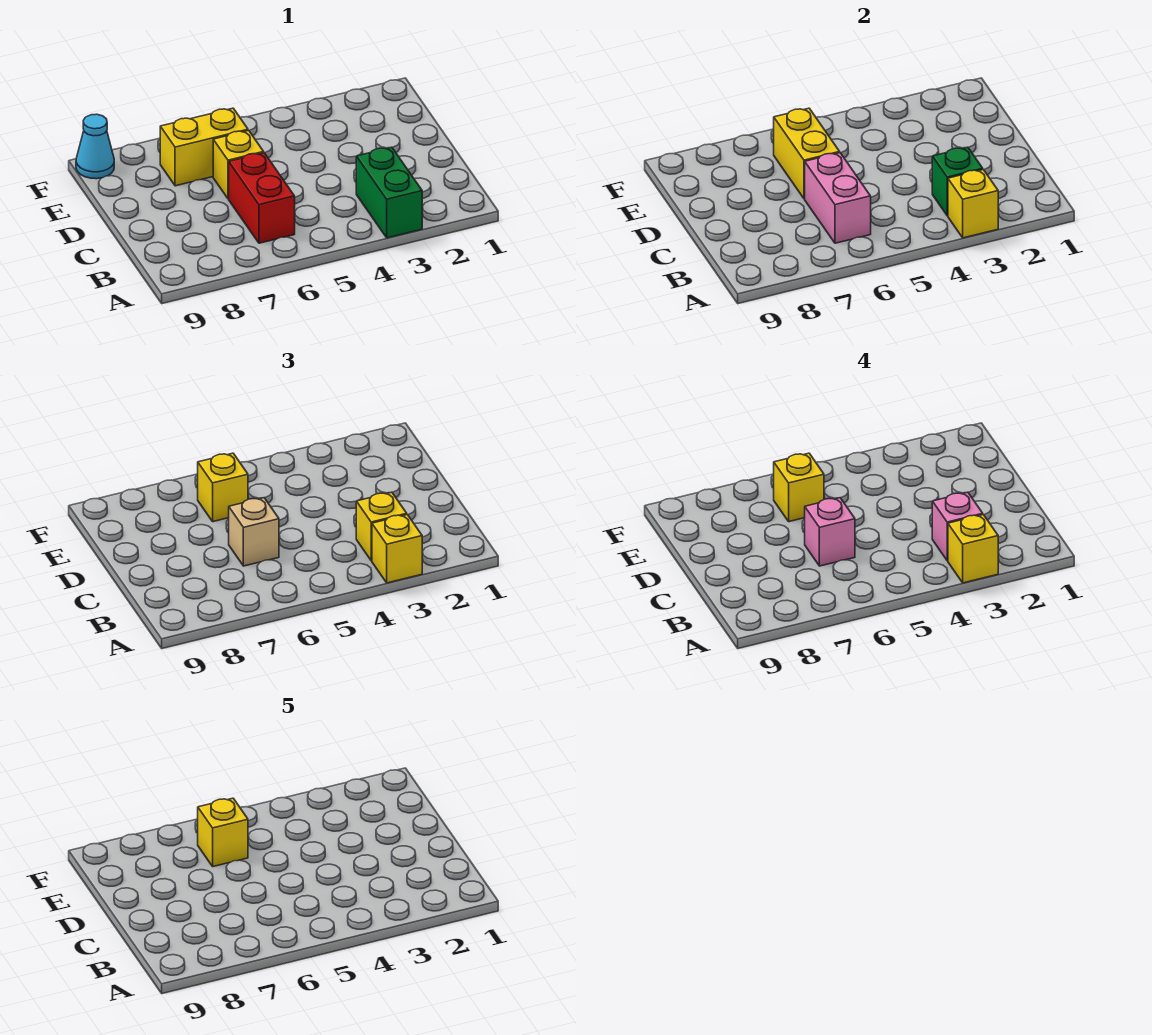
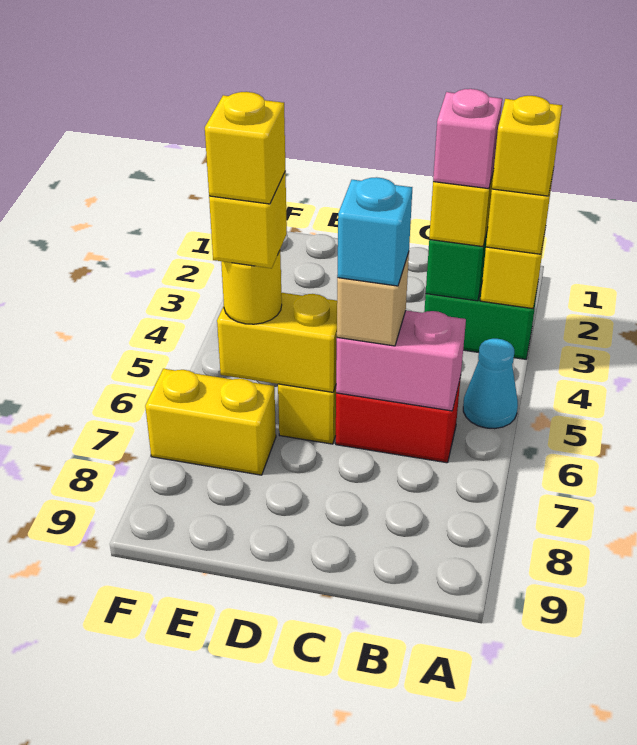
pink 1x1 brick [805,498,855,566] -> cyan 1x1 brick [337,177,412,286]
yellow 1x2 brick [160,108,248,186] -> yellow 1x2 brick turned to [145,369,276,475]
yellow 1x1 brick [198,453,248,522] -> yellow 1x1 round brick [221,251,282,324]
cyan 1x1 cone [76,114,114,179] -> cyan 1x1 cone moved to [463,339,518,429]

